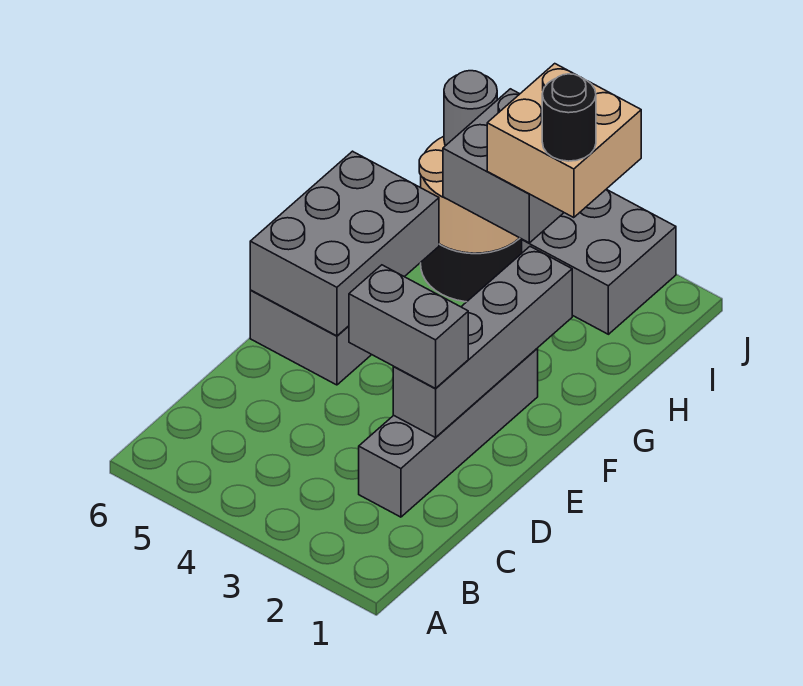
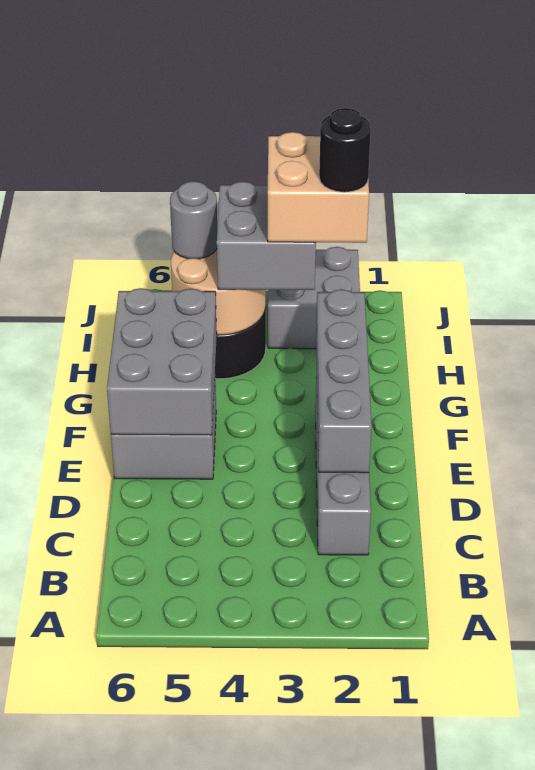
grey 1x2 brick [349,265,468,388] -> none

